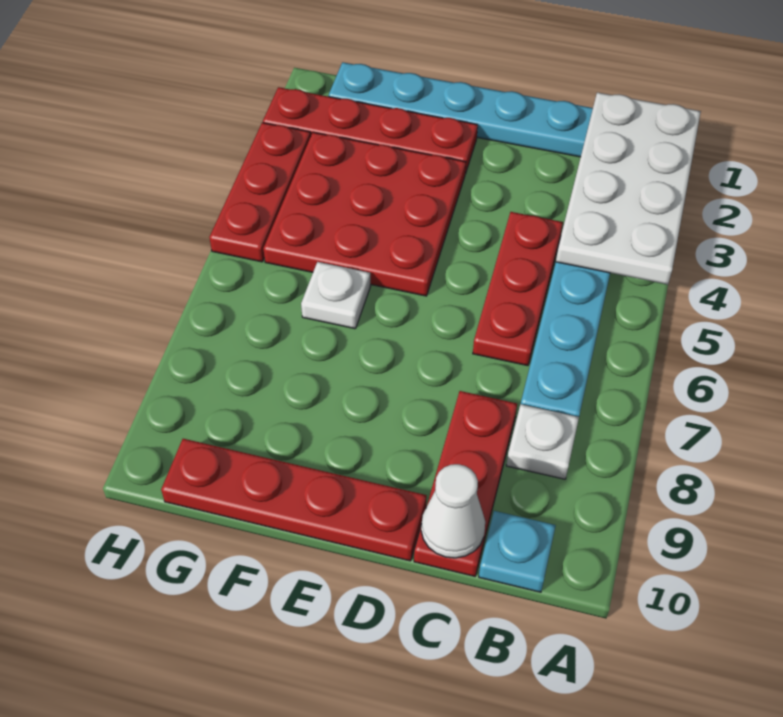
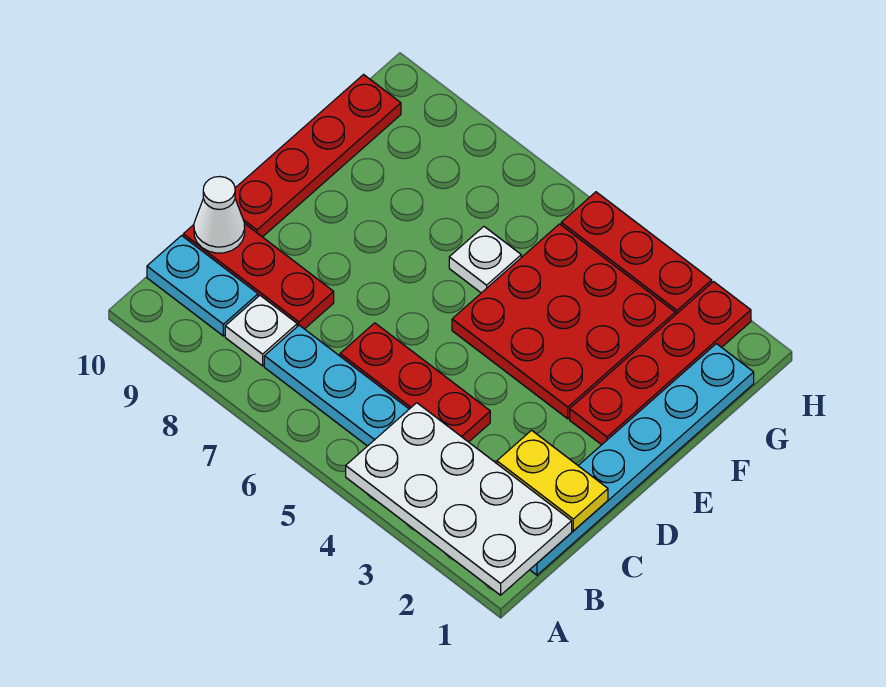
cyan 1x1 plate [479,511,556,592] -> cyan 1x2 plate [147,236,258,336]
none -> yellow 1x2 plate [497,430,608,531]

